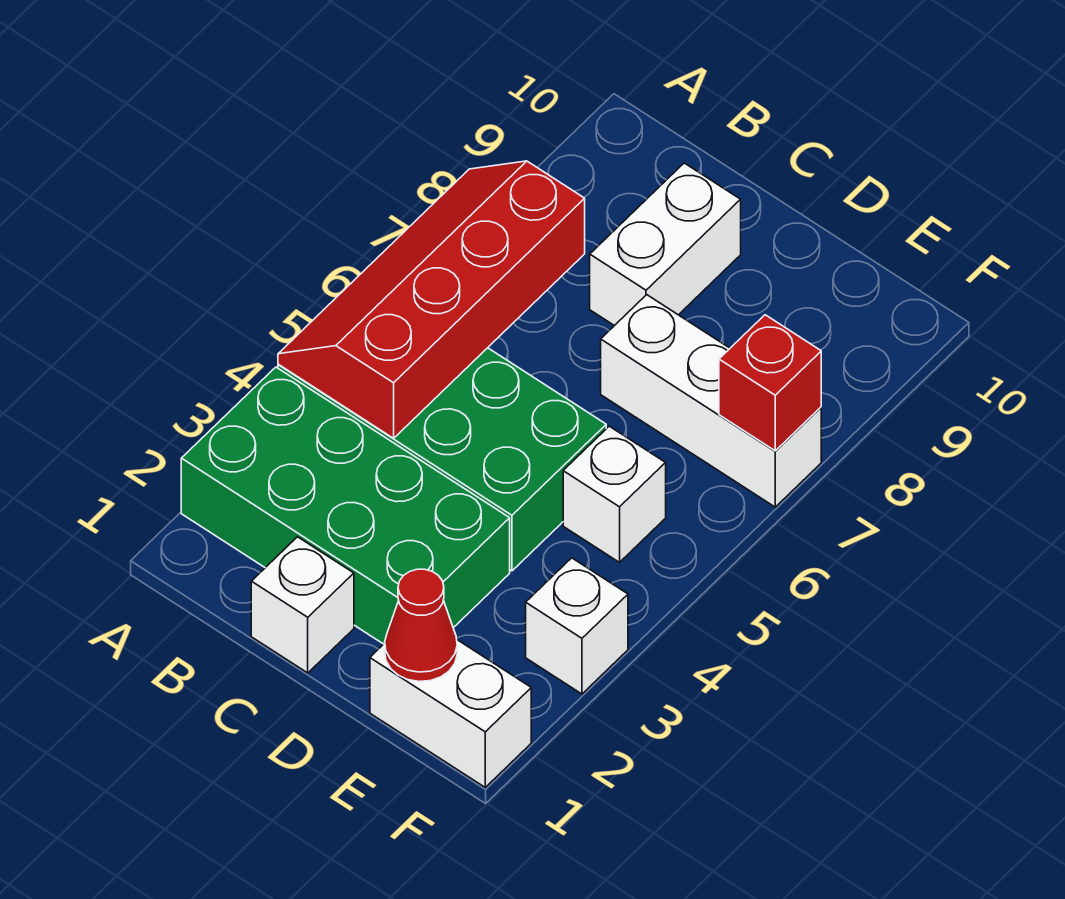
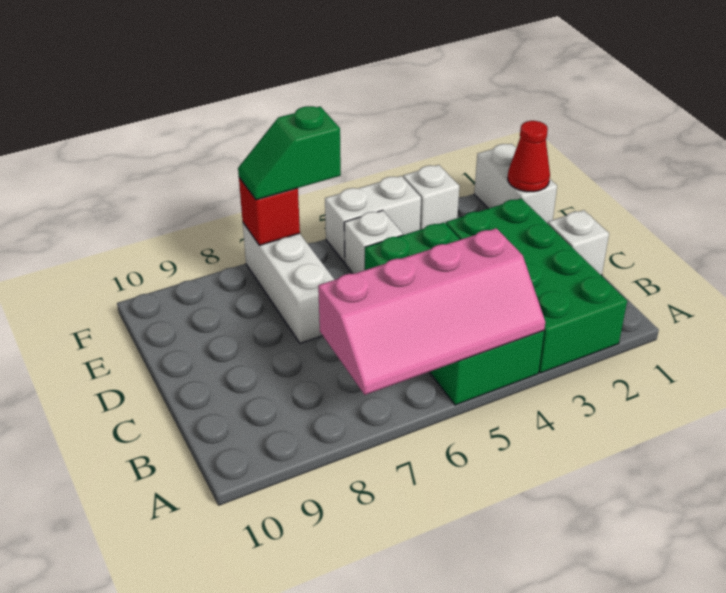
red 2x4 slope [278,161,585,438] -> pink 2x4 slope [318,228,545,395]
white 1x2 brick [590,163,741,326] -> white 1x2 brick moved to [325,176,421,263]
none -> green 1x2 slope [238,106,341,200]

